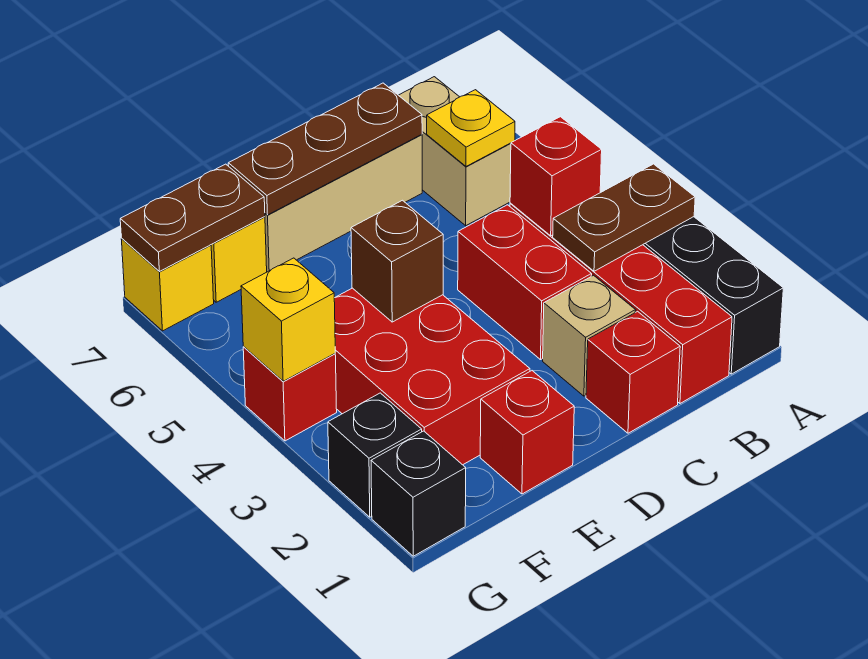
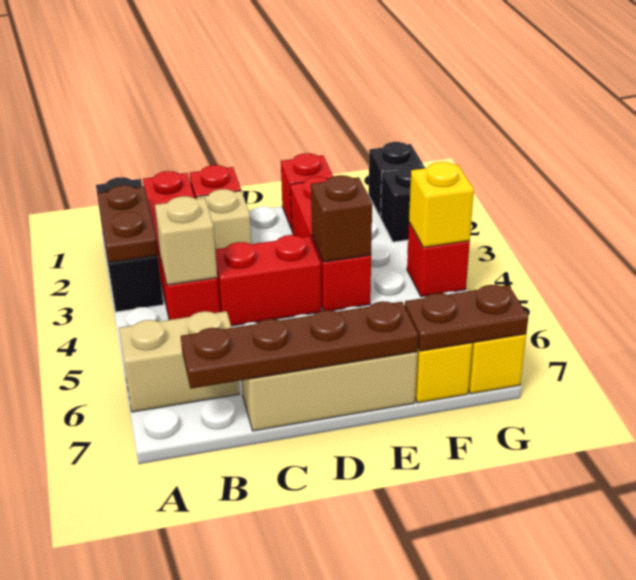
brown 1x2 plate [553,164,695,271] -> brown 1x2 plate turned to [97,185,158,263]
red 1x1 brick [510,117,602,236] -> tan 1x1 brick [155,196,217,285]
tan 1x2 brick [399,77,511,226] -> tan 1x2 brick turned to [119,311,240,412]
yellow 1x1 plate [427,90,515,166] -> none
red 1x2 brick [458,205,592,360] -> red 1x2 brick turned to [215,235,321,326]
brown 1x3 plate [228,83,422,215] -> brown 1x4 plate [181,301,418,388]
red 2x3 brick [334,288,530,465] -> red 1x3 brick [291,177,371,310]

